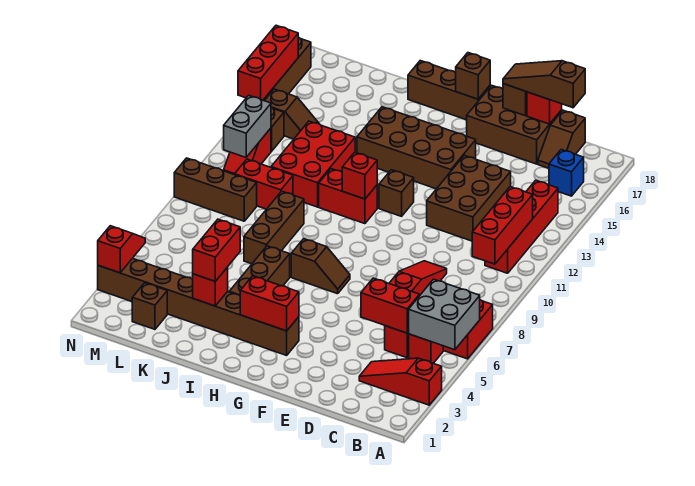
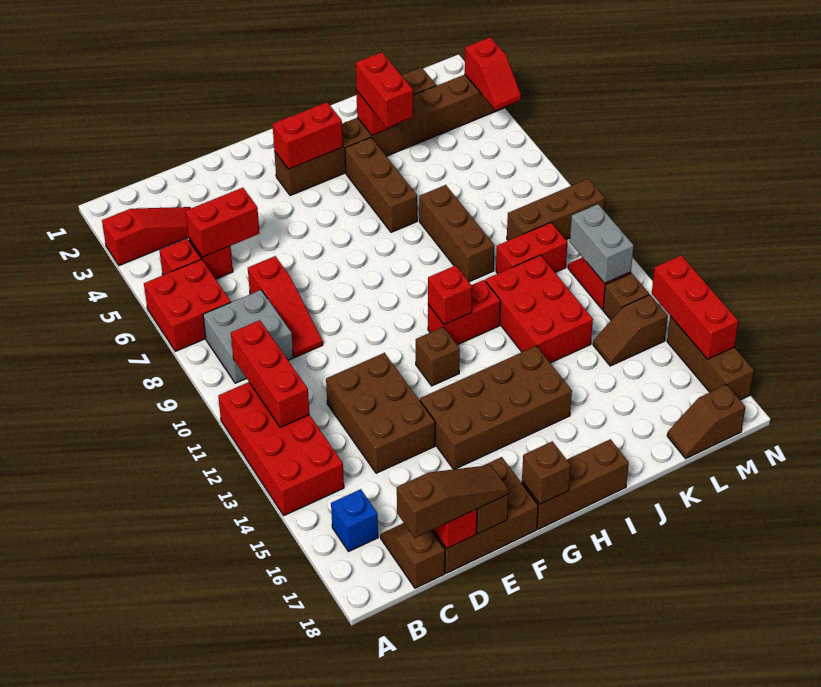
grey 2x2 brick [409,279,480,350] -> grey 2x2 brick moved to [203,290,293,383]
red 1x4 brick [485,180,558,273] -> red 2x4 brick [218,382,344,515]
brown 1x2 slope [291,239,350,294] -> brown 1x2 slope moved to [667,385,745,458]

